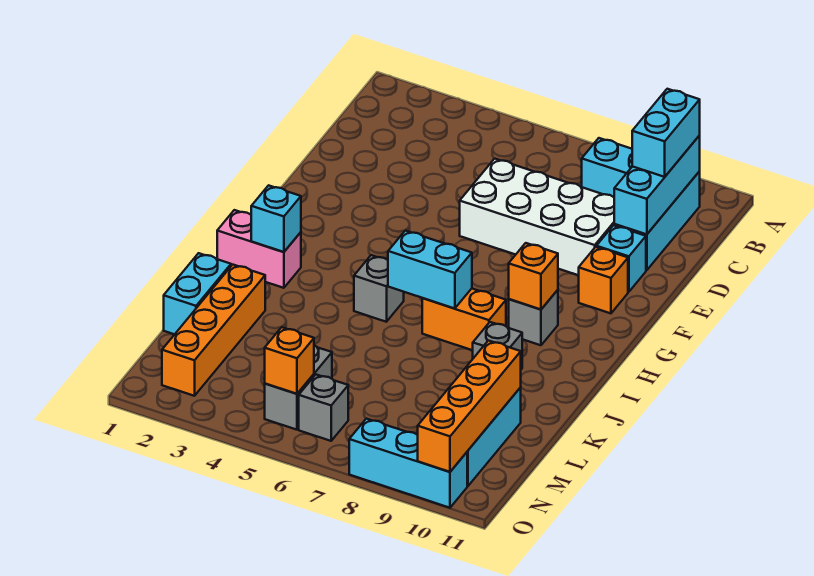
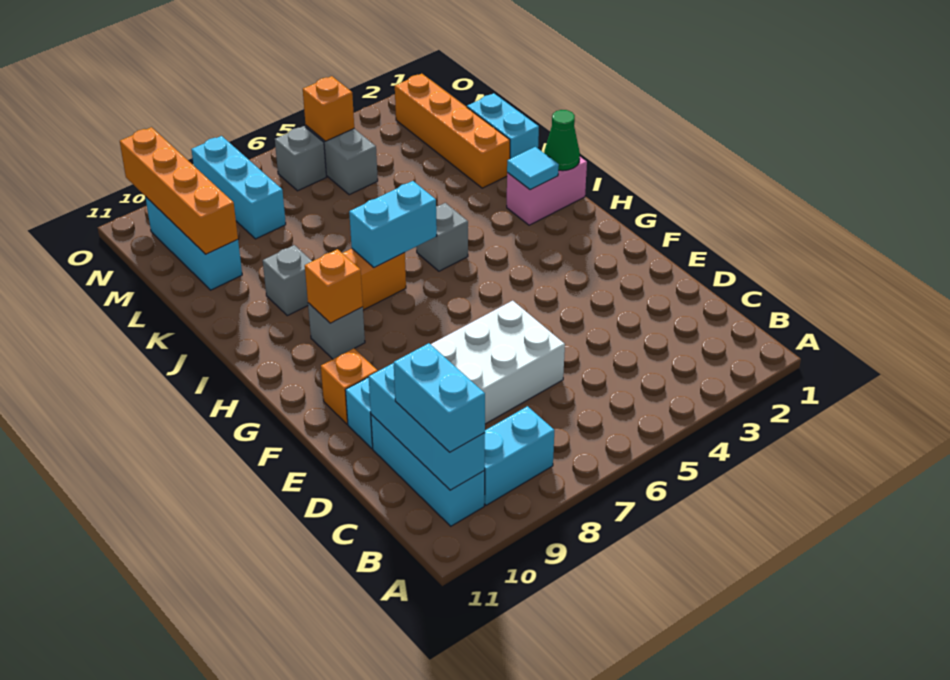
none -> green 1x1 cone [544,110,580,171]
cyan 1x1 brick [251,185,301,252] -> cyan 1x1 tile [507,147,559,190]
cyan 1x3 brick [349,419,467,508] -> cyan 1x3 brick turned to [191,136,286,239]

